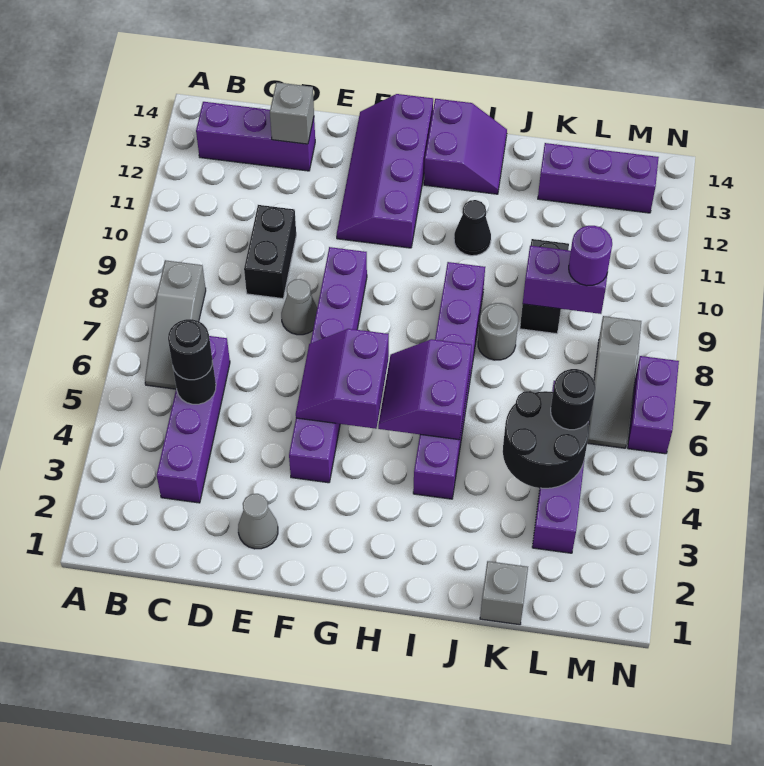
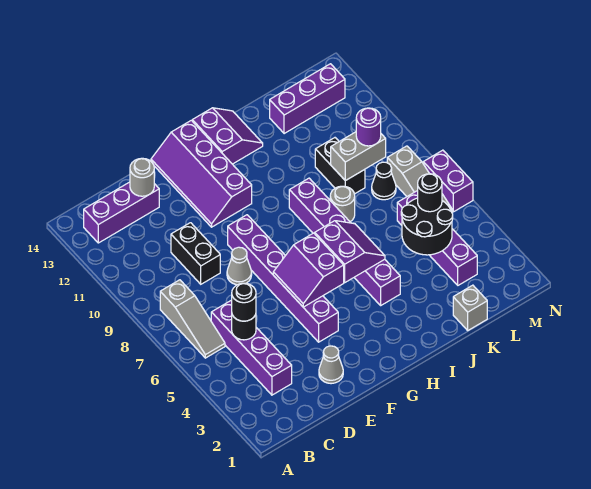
grey 1x1 brick [270,82,314,144] -> grey 1x1 round brick [130,158,154,196]
purple 2x2 slope [378,339,472,440] -> purple 2x2 slope turned to [315,221,385,282]
black 1x1 cone [454,200,491,256] -> black 1x1 cone moved to [372,162,396,200]
purple 1x2 brick [523,246,608,314] -> grey 1x2 brick [331,132,386,181]

